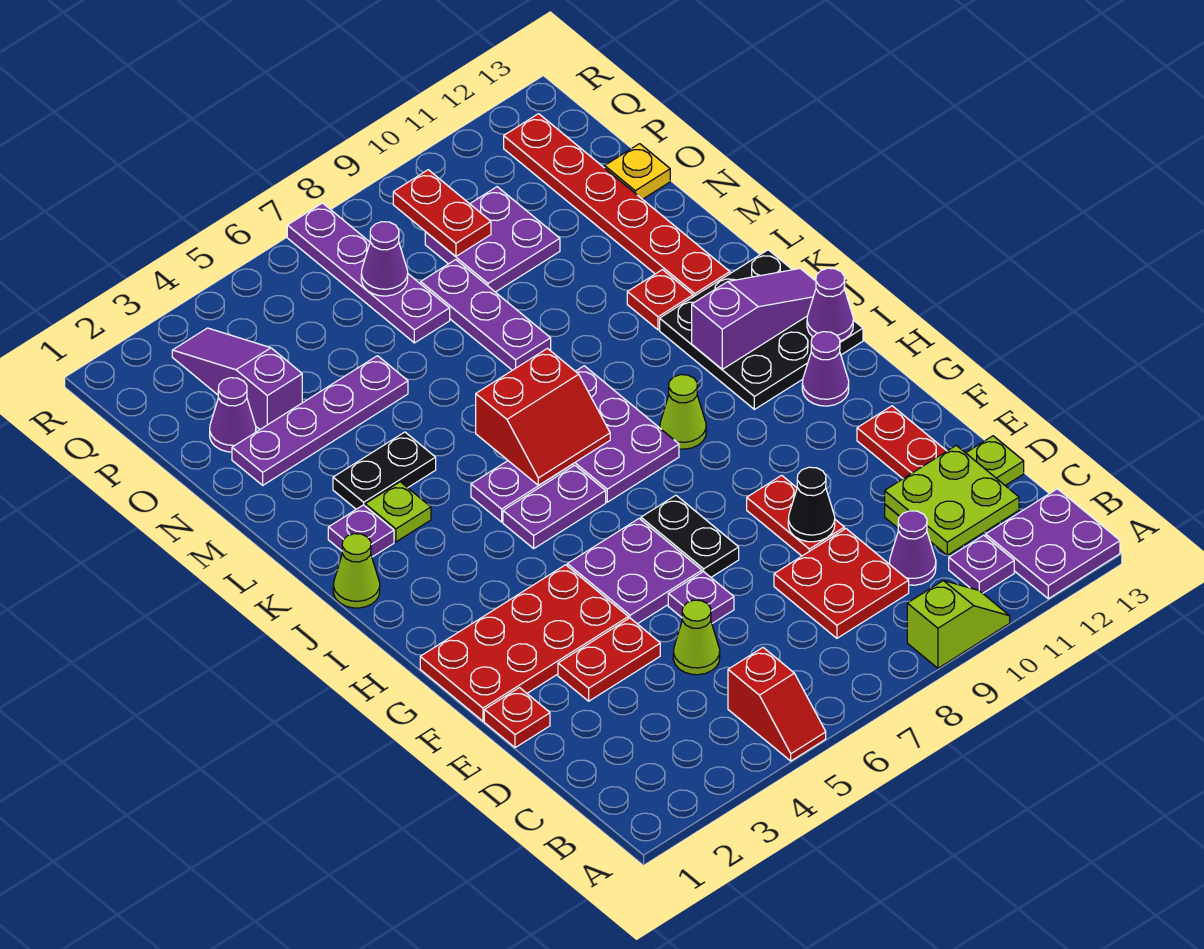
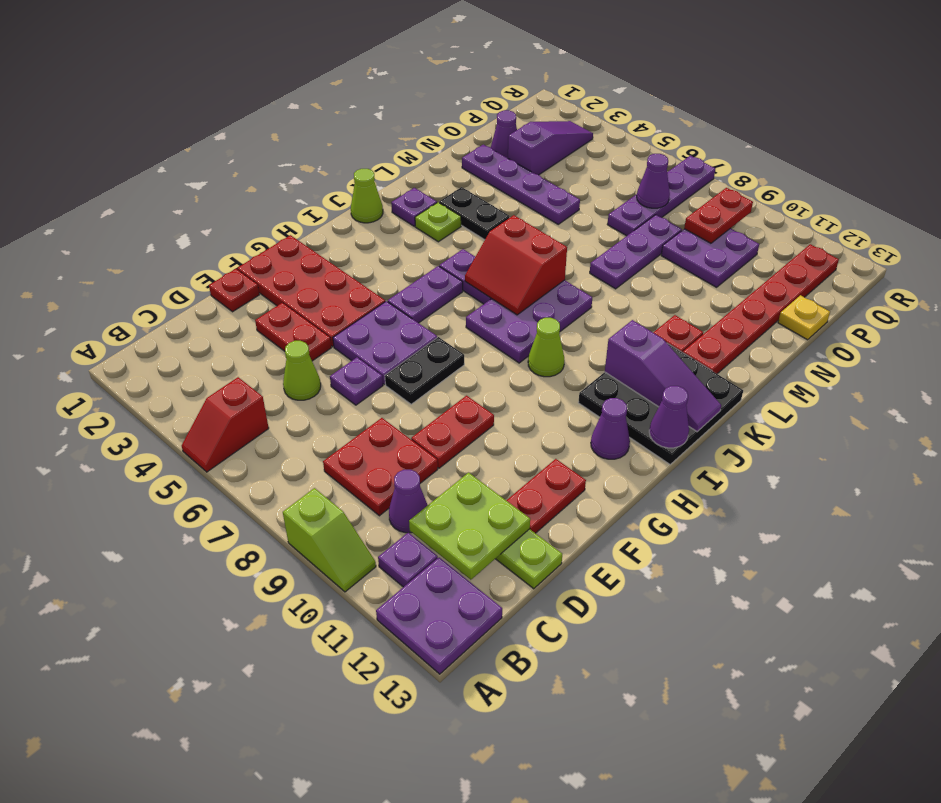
black 1x1 cone [788,467,835,542] -> none
purple 1x2 plate [503,465,606,548] -> purple 1x2 plate turned to [388,266,463,323]

